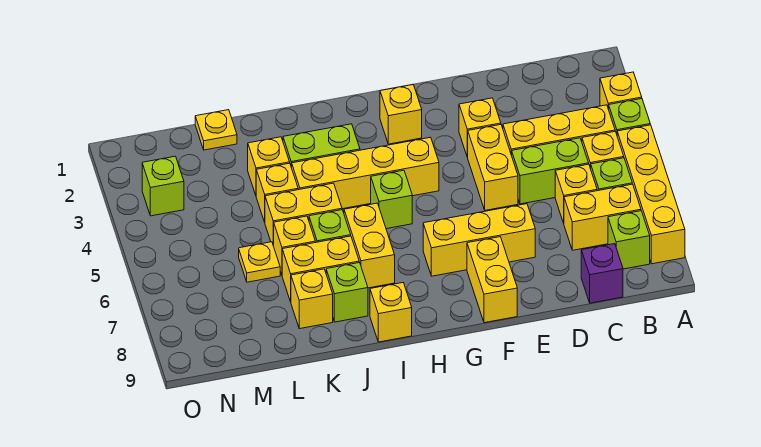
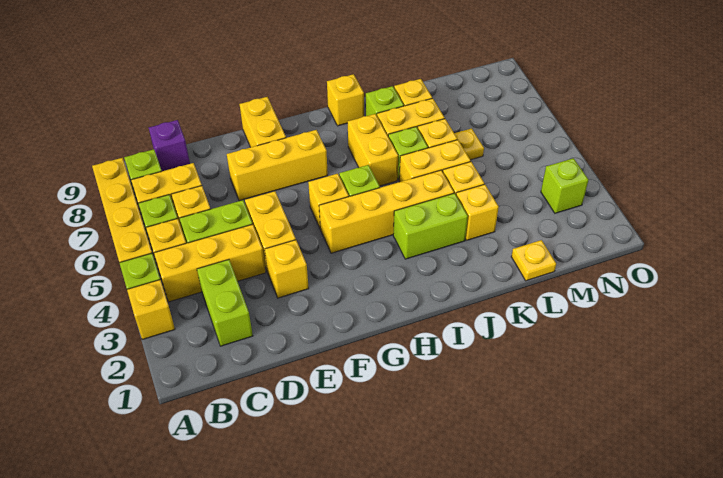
none -> lime 1x2 brick [197,260,253,346]
yellow 1x1 brick [380,84,422,144] -> yellow 1x1 brick moved to [308,174,349,229]

